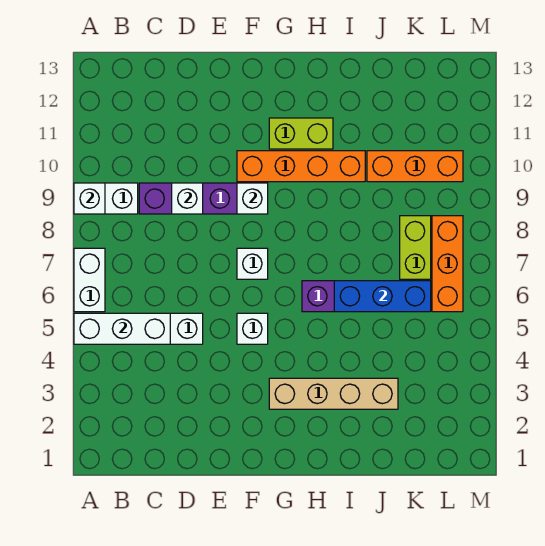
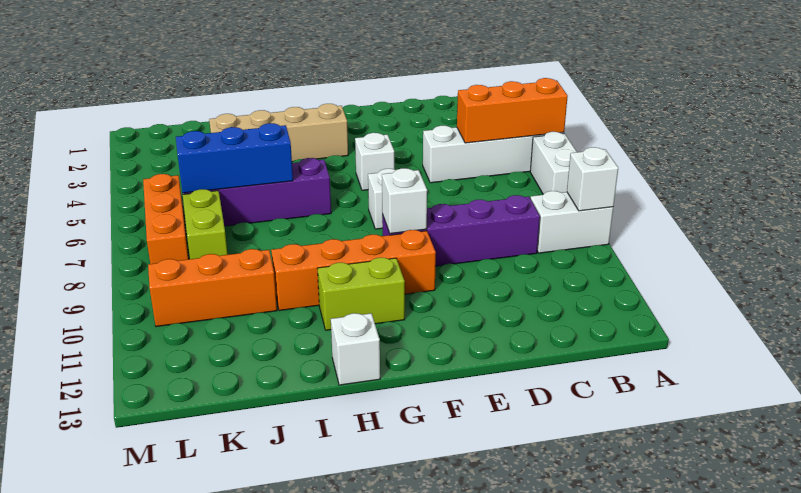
white 1x3 brick [74,313,170,344] -> orange 1x3 brick [457,78,568,143]
white 1x1 brick [172,183,203,214] -> white 1x1 brick moved to [331,313,380,385]

